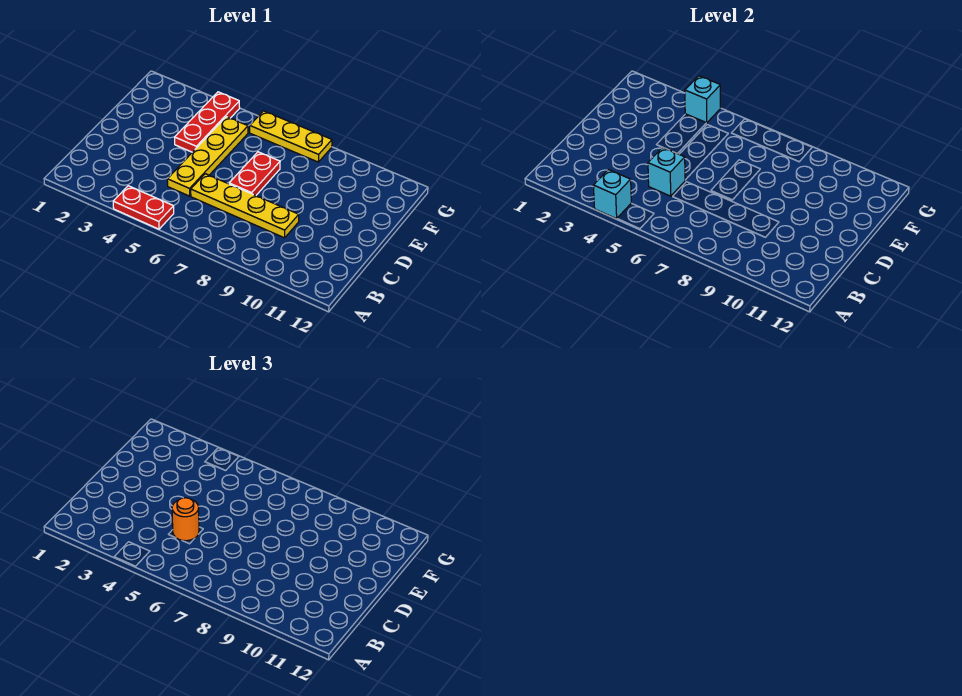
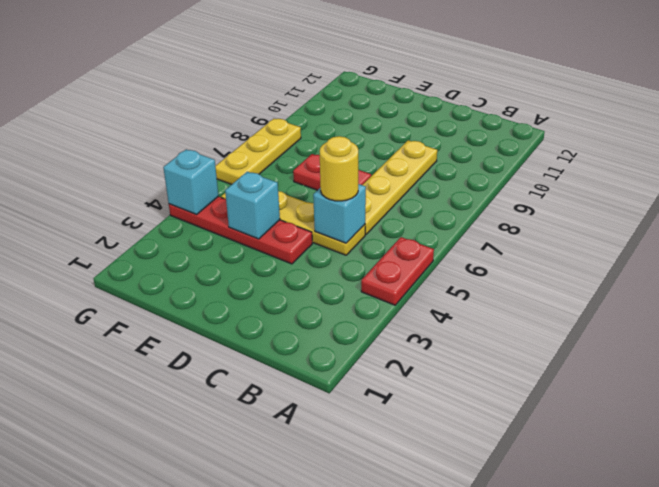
cyan 1x1 brick [593,170,631,219] -> cyan 1x1 brick moved to [225,172,280,239]
orange 1x1 round brick [172,498,199,541] -> yellow 1x1 round brick [320,136,358,201]
red 1x3 plate [175,92,240,152] -> red 1x4 plate [169,197,312,264]

